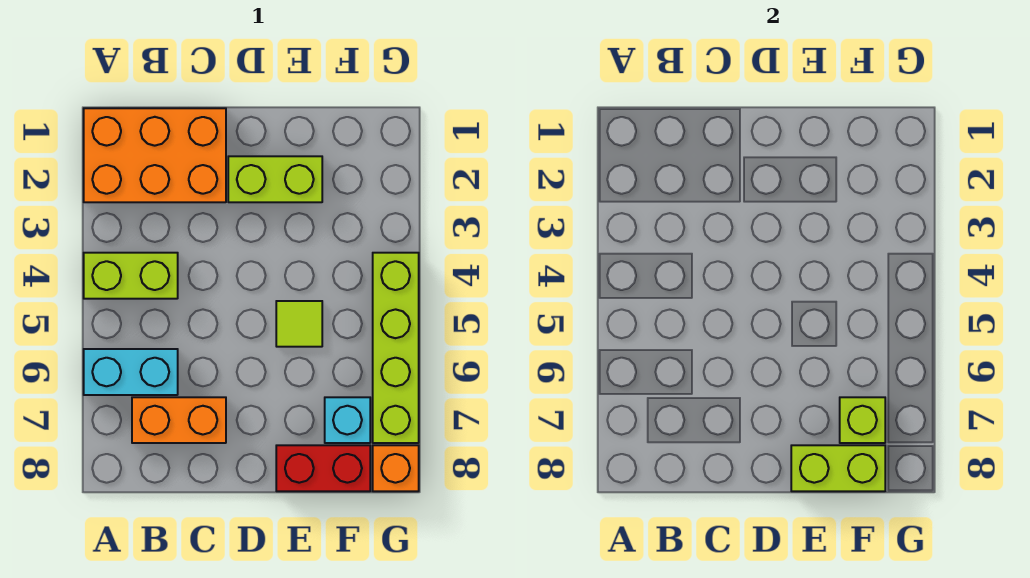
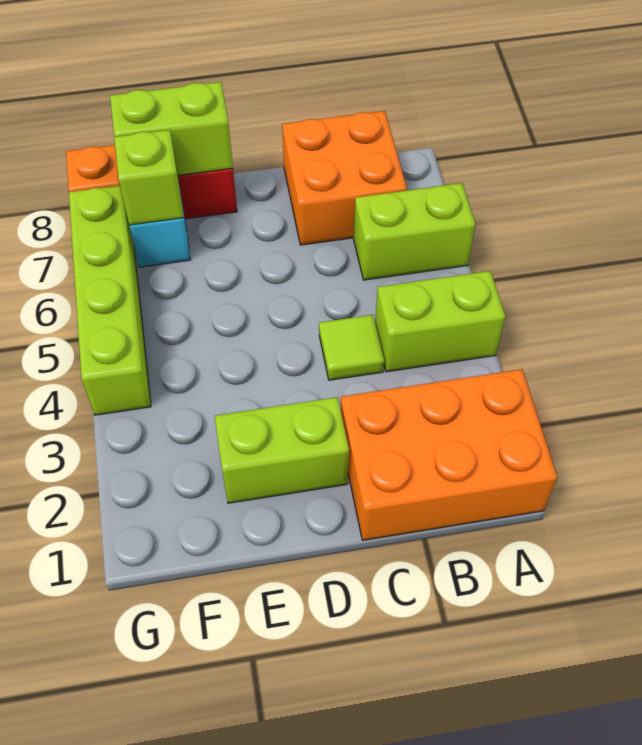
cyan 1x2 brick [84,349,178,395] -> lime 1x2 brick [354,183,475,280]
orange 1x2 brick [132,397,226,443] -> orange 2x2 brick [282,111,407,245]
lime 1x1 tile [276,301,322,347] -> lime 1x1 tile moved to [319,315,384,380]

